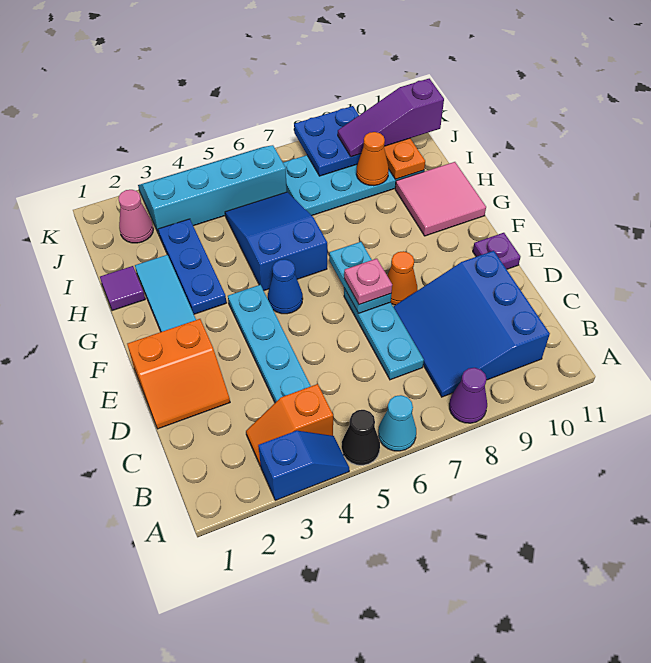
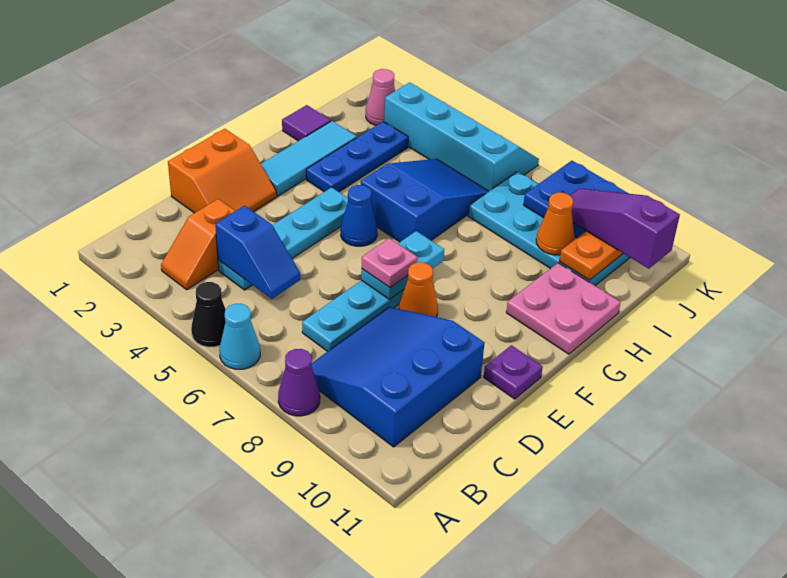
blue 1x2 slope [258,431,349,500] -> blue 1x2 slope moved to [215,206,301,299]
orange 1x2 slope [246,384,333,466] -> orange 1x2 slope turned to [161,199,235,290]
orange 2x2 slope [127,319,230,429] -> orange 2x2 slope turned to [168,129,277,213]
pink 2x2 tile [395,162,486,236] -> pink 2x2 plate [506,263,621,354]

